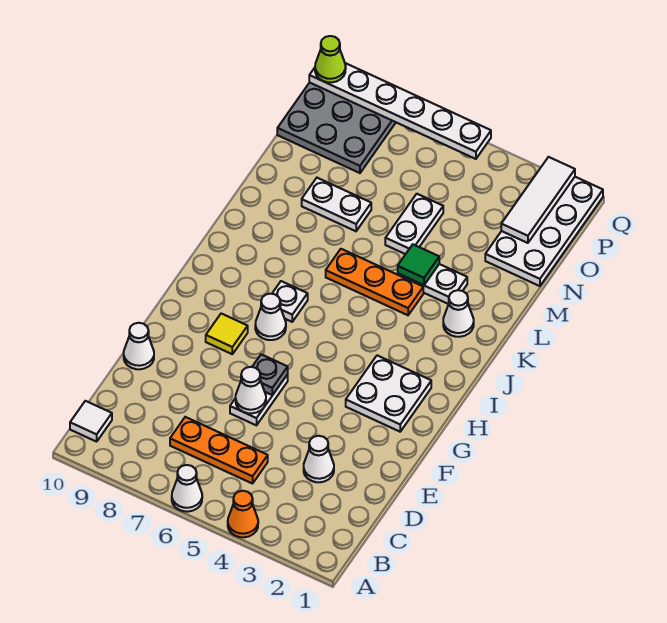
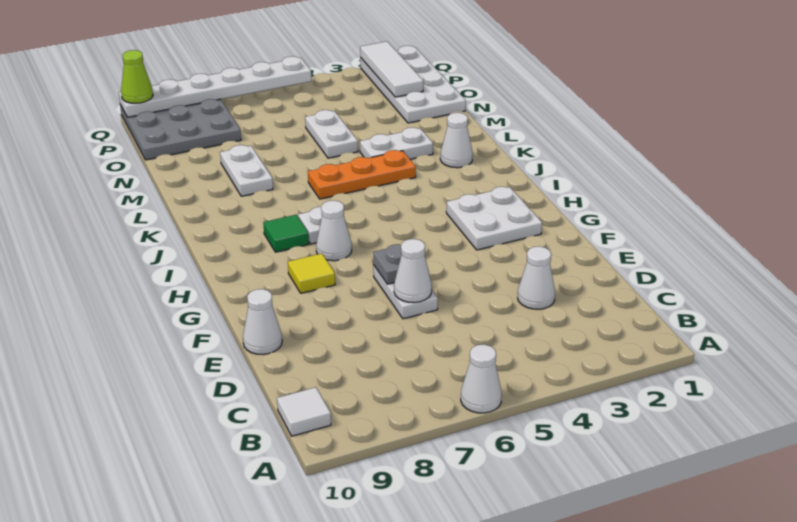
orange 1x1 cone [228,491,258,537] -> none
orange 1x3 plate [170,417,268,484] -> none
green 1x1 tile [398,245,439,285] -> green 1x1 tile moved to [263,215,309,252]
white 1x2 plate [302,178,371,231] -> white 1x2 plate turned to [220,145,273,196]

